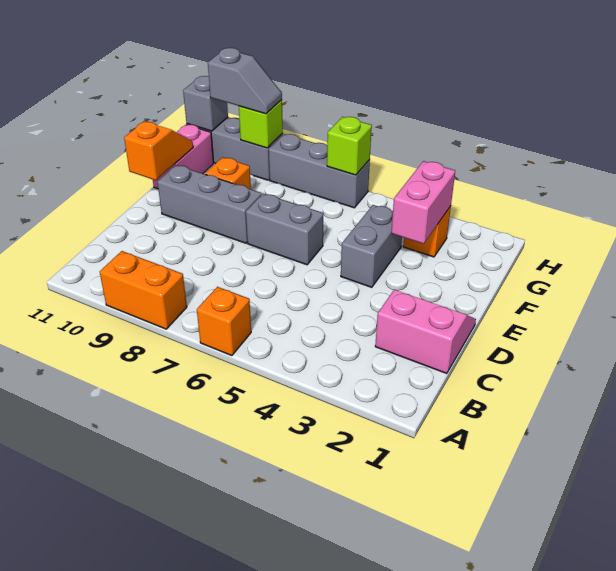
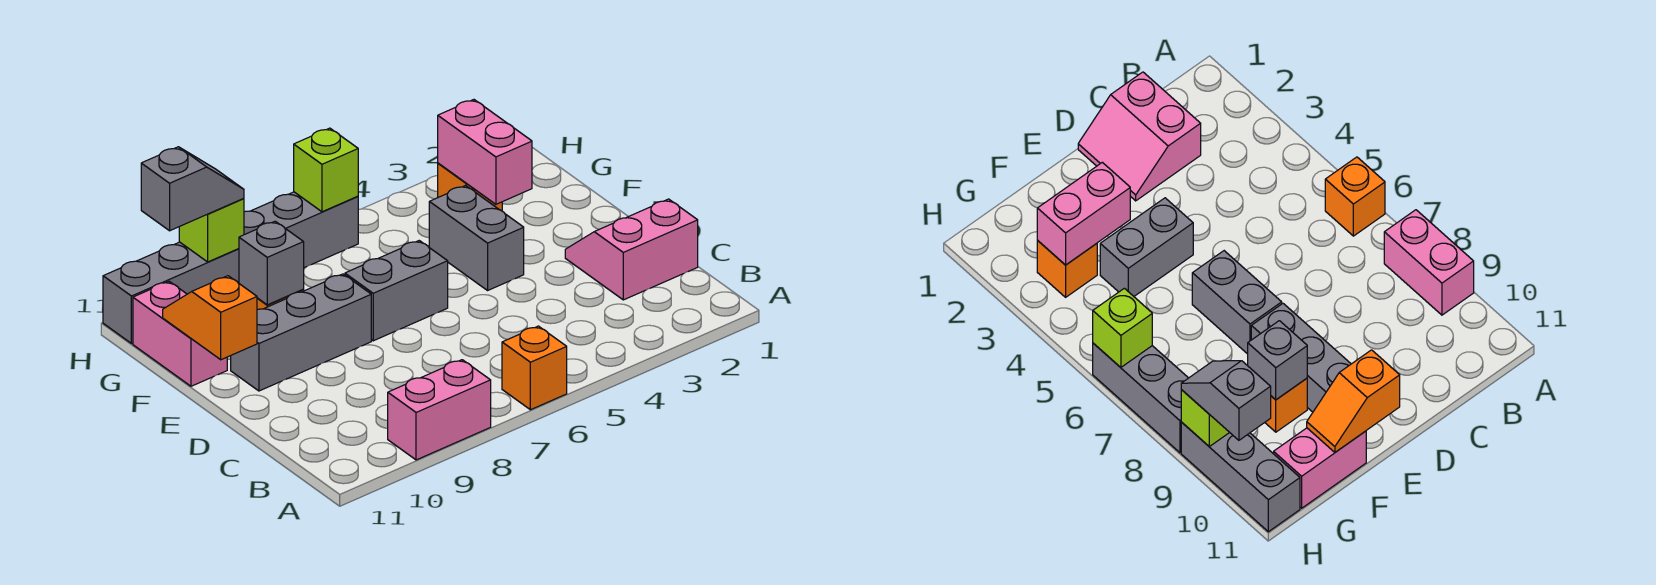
orange 1x2 brick [100,251,187,329] -> pink 1x2 brick [388,360,491,460]
grey 1x1 brick [183,76,228,131] -> grey 1x1 brick moved to [239,221,304,305]

